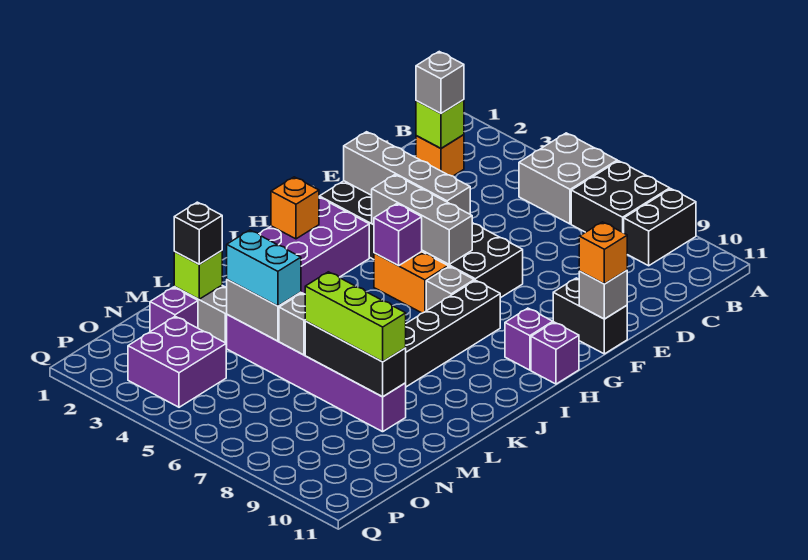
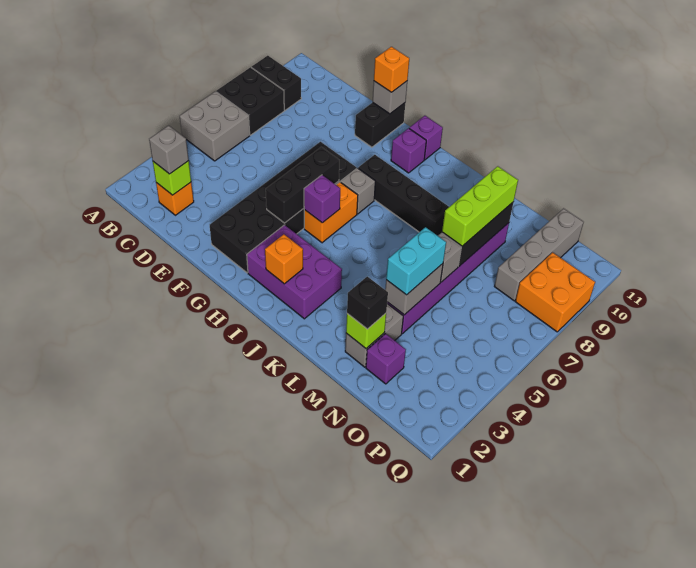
grey 1x4 brick [344,132,470,214] -> grey 1x4 brick moved to [494,208,584,301]
grey 1x3 brick [372,175,472,264] -> black 1x3 brick [266,147,339,223]
purple 2x2 brick [128,316,226,407] -> none
none -> orange 2x2 brick [515,253,595,332]

